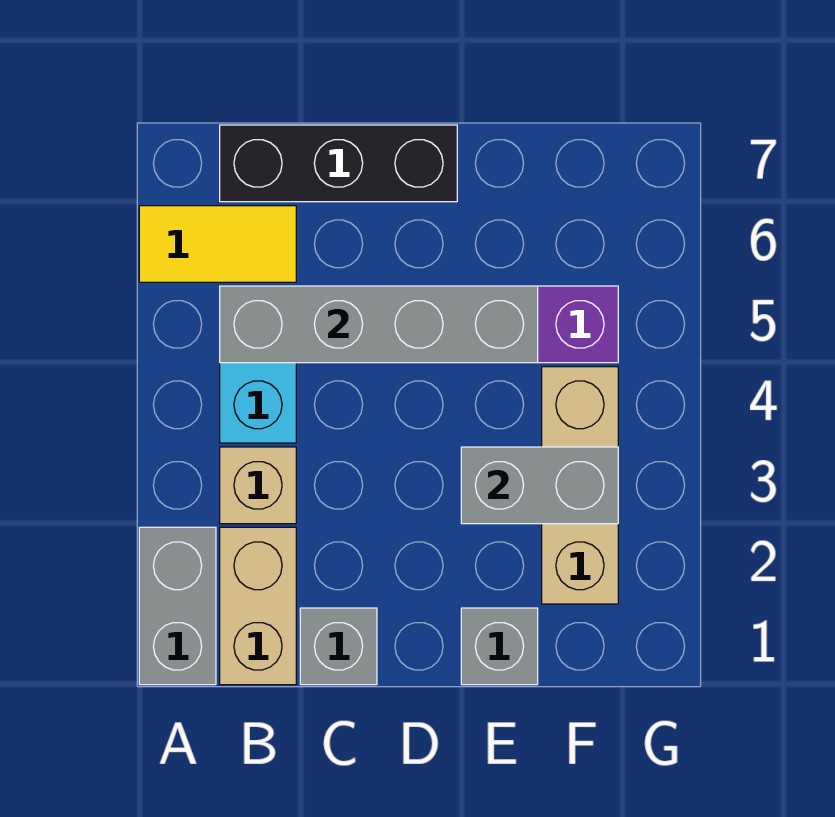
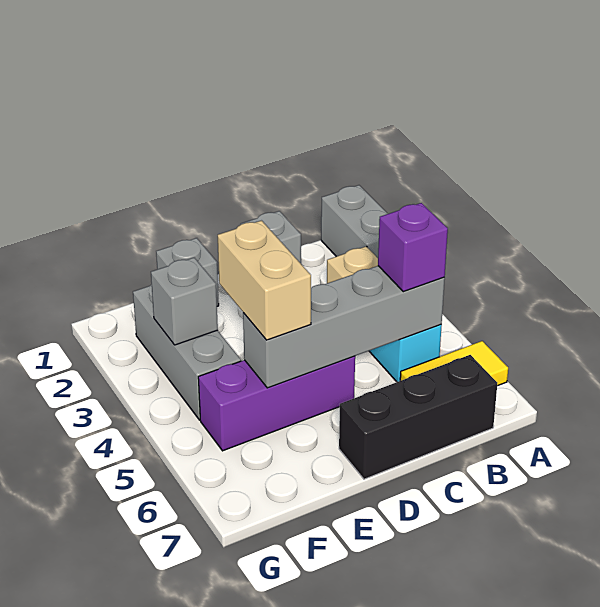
tan 1x2 brick [220,527,296,685] -> tan 1x2 brick moved to [218,221,311,340]
none -> purple 1x1 brick [378,203,448,292]
grey 1x2 brick [461,447,618,524] -> grey 1x1 brick [151,258,218,345]
tan 1x3 brick [542,367,618,604] -> grey 1x3 brick [133,284,241,420]

